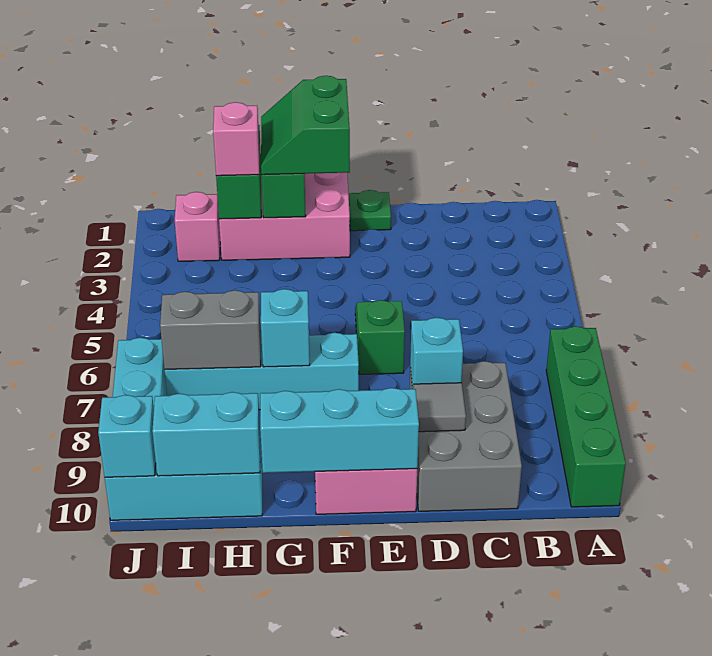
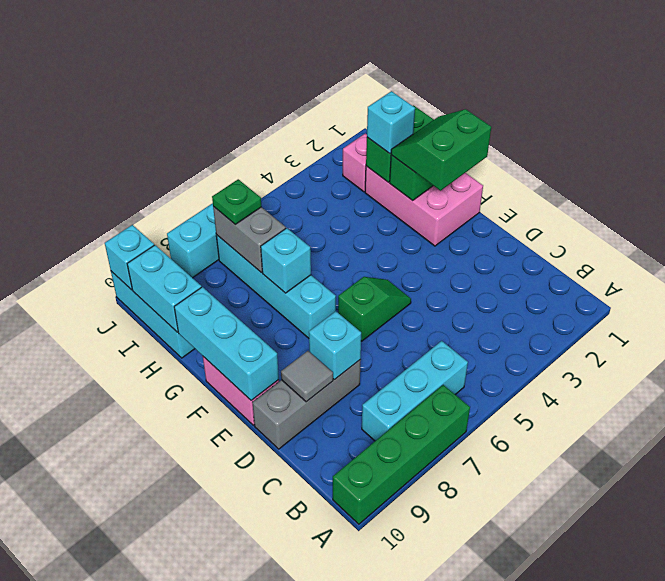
none -> cyan 1x3 brick [362,341,468,441]
grey 2x3 brick [410,361,522,511] -> grey 1x3 brick [253,360,361,449]
green 1x1 plate [349,190,391,231] -> green 1x1 plate moved to [212,179,261,224]
pink 1x1 brick [213,102,259,176] -> cyan 1x1 brick [367,91,415,154]

